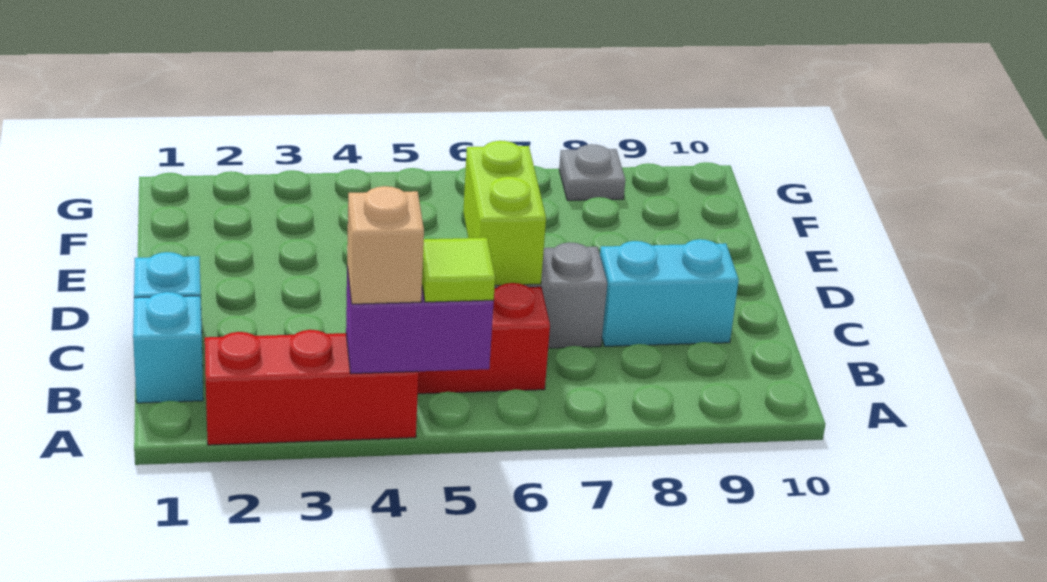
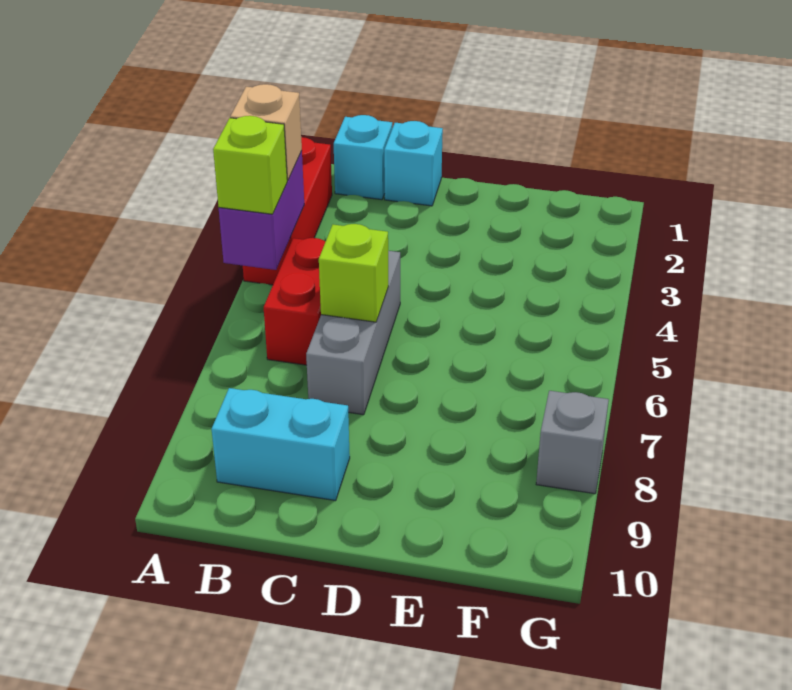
lime 1x1 tile [422,238,495,302] -> lime 1x1 brick [213,116,287,214]
lime 1x2 brick [463,141,546,285] -> lime 1x1 brick [319,224,388,322]
cyan 1x2 brick [600,239,739,346] -> cyan 1x2 brick turned to [212,388,350,501]
grey 1x1 plate [559,144,625,200] -> grey 1x1 brick [536,391,609,494]

